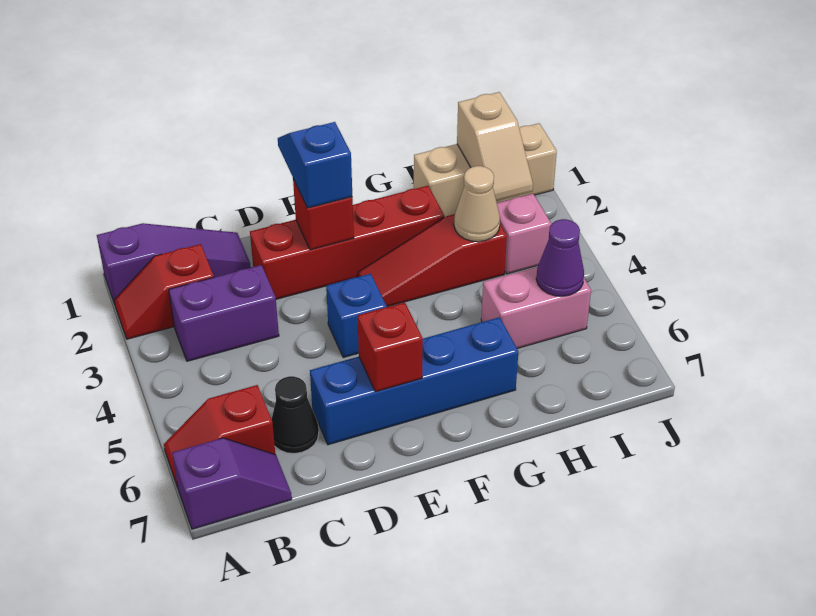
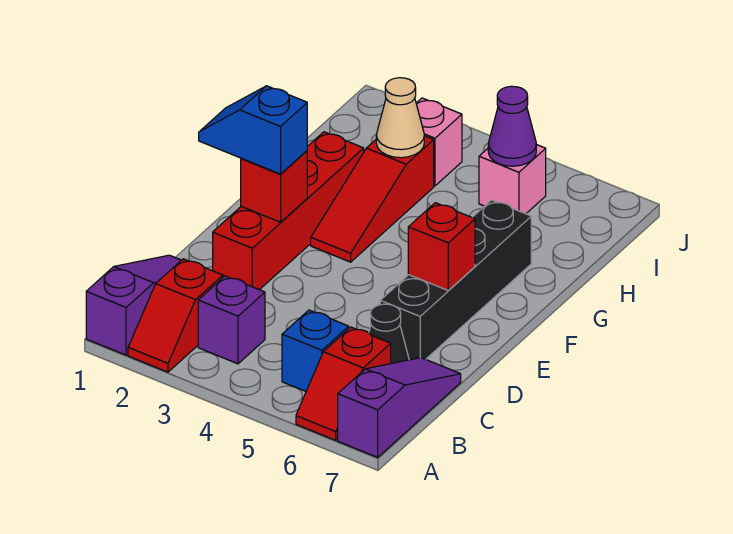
purple 1x2 slope [172,438,292,529] -> purple 1x3 slope [338,358,461,457]
purple 1x2 brick [169,265,279,361] -> purple 1x1 brick [198,276,265,364]
blue 1x4 brick [310,317,518,445] -> black 1x4 brick [380,200,531,360]
blue 1x1 brick [326,274,387,358] -> blue 1x1 brick moved to [282,310,349,391]
tan 1x3 brick [414,123,557,217] -> none
pink 1x2 brick [481,267,591,348] -> pink 1x1 brick [479,145,546,214]
tan 1x2 slope [457,92,533,201] -> none

